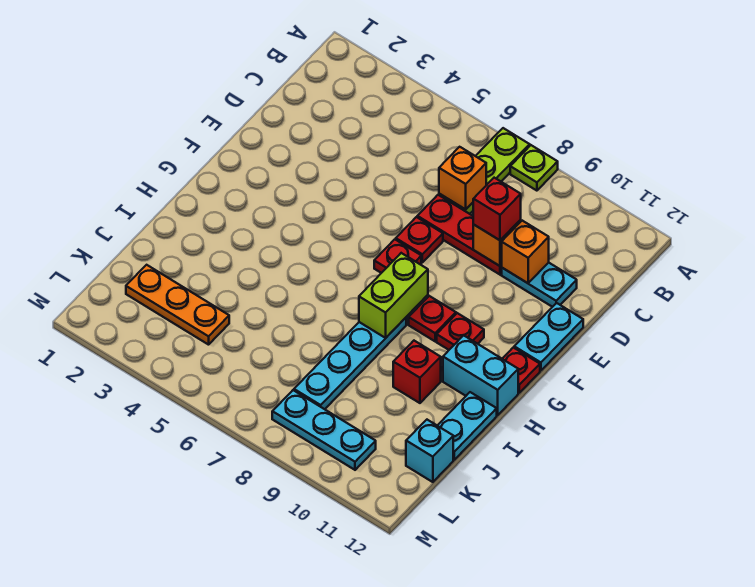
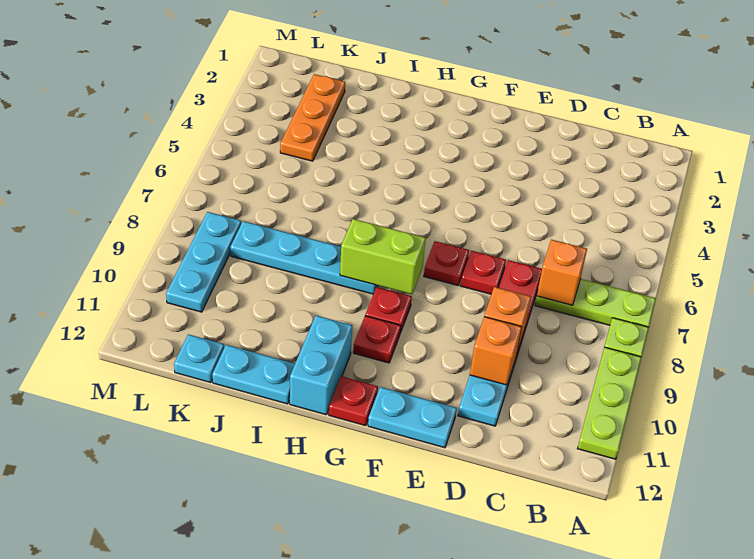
none -> lime 1x3 plate [577,347,641,459]
red 1x1 brick [473,178,521,240] -> none
red 1x1 brick [393,341,441,403] -> none
cyan 1x1 brick [406,420,453,482] -> cyan 1x1 plate [174,334,224,383]

